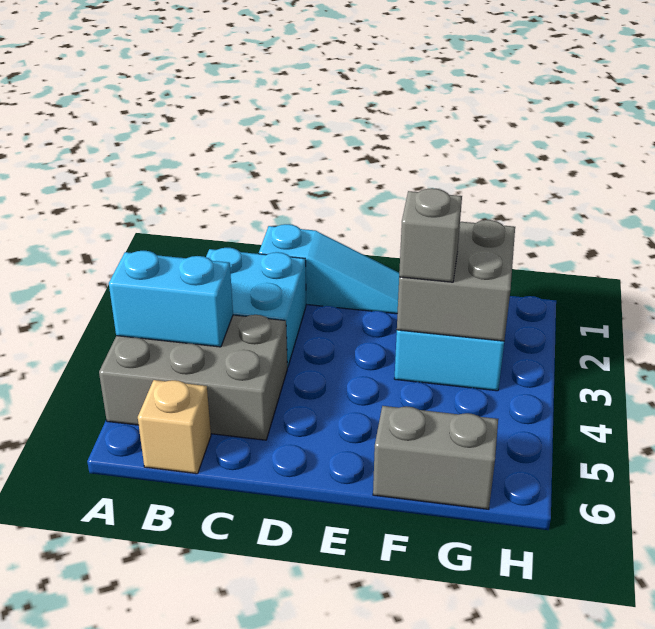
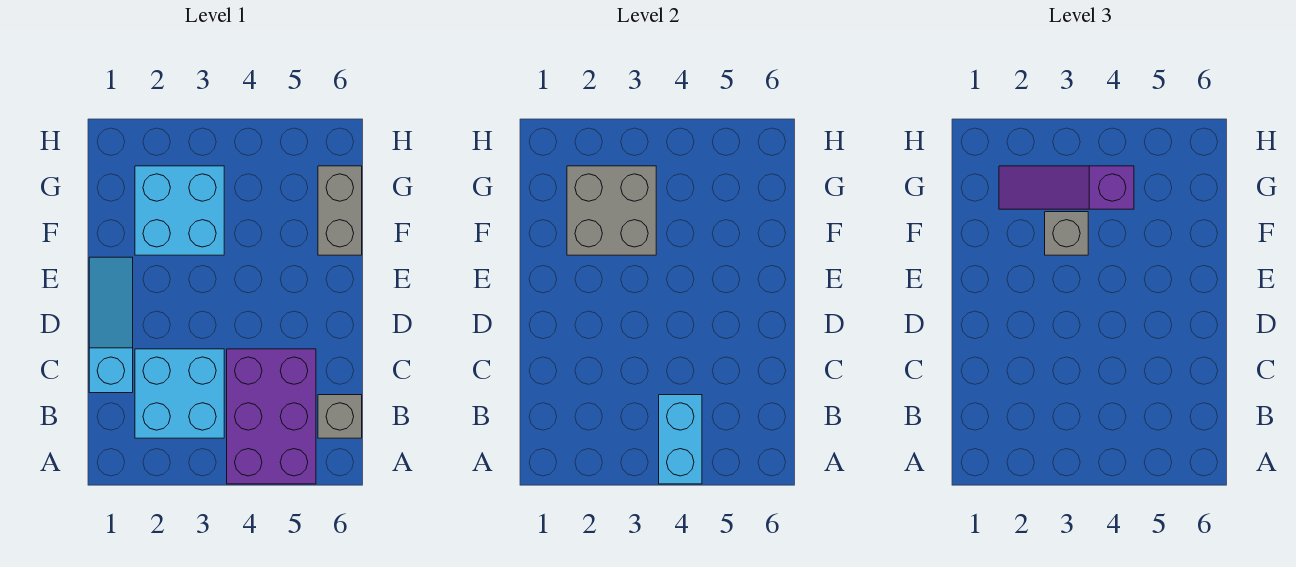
grey 2x3 brick [99,315,287,440] -> purple 2x3 brick [227,349,316,484]
tan 1x1 brick [138,380,211,474] -> grey 1x1 brick [318,395,362,438]
none -> purple 1x3 slope [999,166,1134,209]

